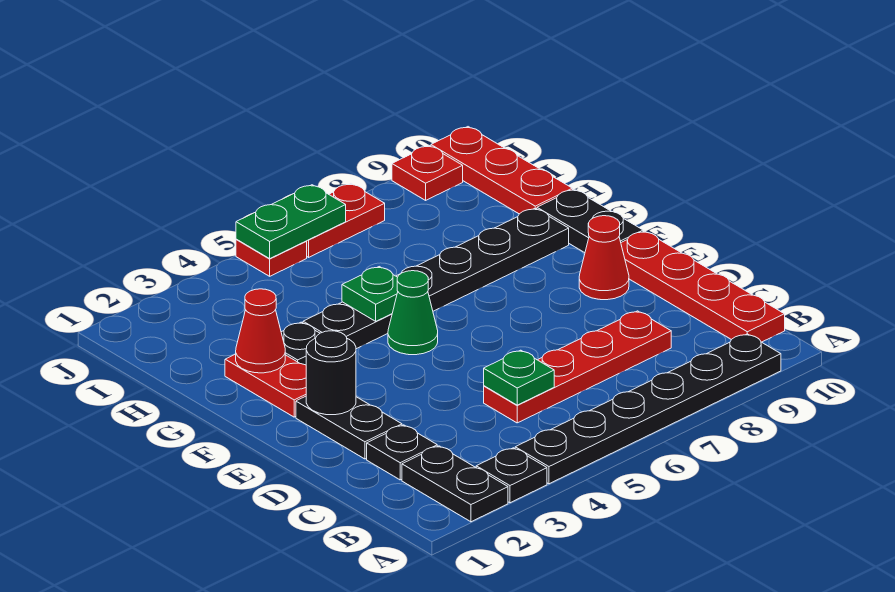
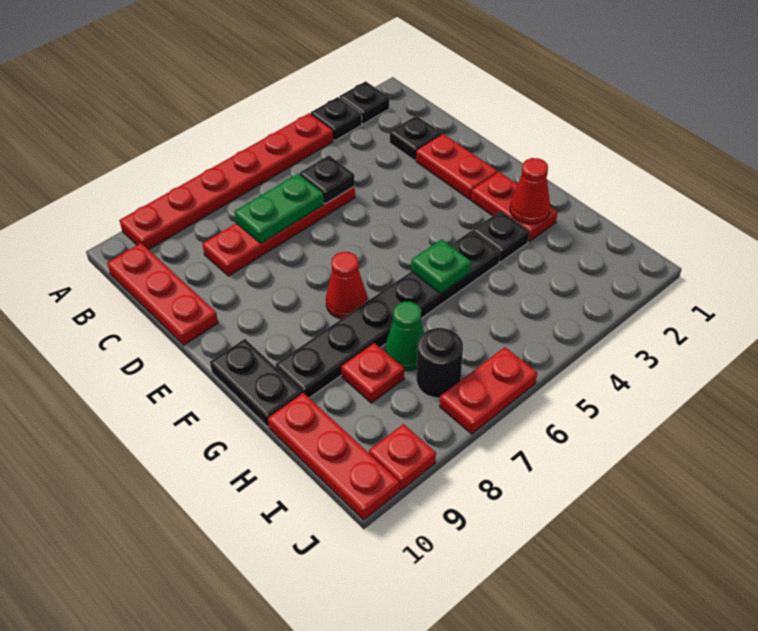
black 1x2 plate [402,446,508,522] -> black 1x1 plate [339,81,389,124]
black 1x6 plate [515,334,781,484] -> red 1x6 plate [119,113,333,250]
red 1x4 plate [621,231,785,342] -> red 1x3 plate [107,243,218,345]
green 1x1 plate [484,350,554,405] -> black 1x1 plate [299,155,355,204]
black 1x2 plate [296,396,402,459] -> red 1x2 plate [416,134,497,200]
black 1x1 round brick [306,331,356,415] -> black 1x1 round brick moved to [417,328,463,398]
red 1x1 cone [579,216,629,300] -> red 1x1 cone moved to [326,252,368,319]
green 1x1 cone [388,271,438,355] -> green 1x1 cone moved to [385,302,424,371]
red 1x1 plate [236,239,307,276] -> red 1x1 plate moved to [341,343,404,403]
green 1x2 plate [236,185,346,259] -> green 1x2 plate moved to [234,174,324,243]

